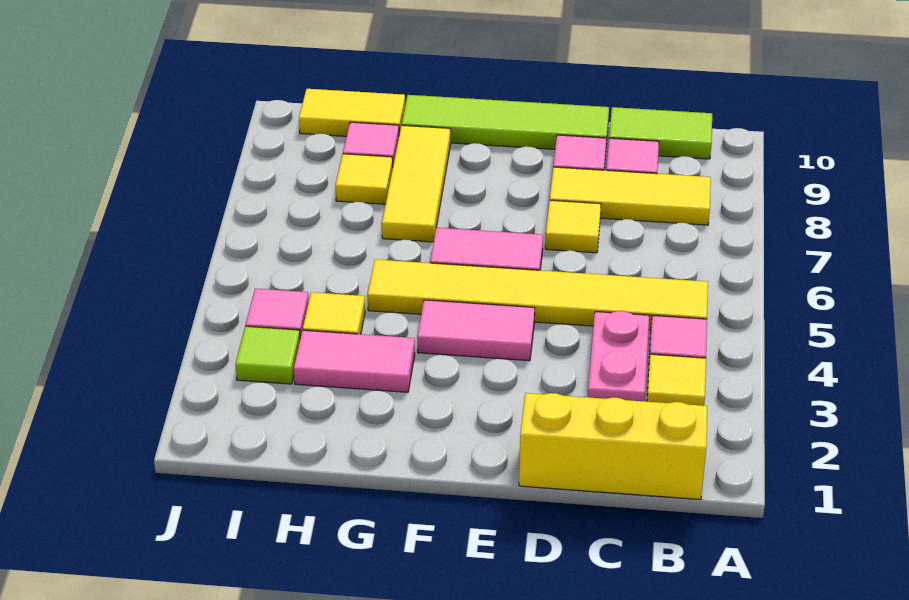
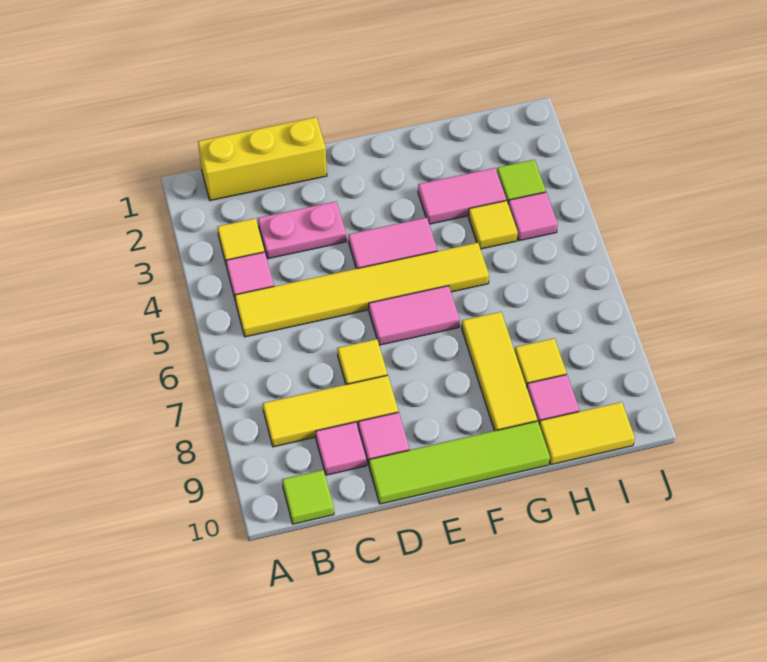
lime 1x2 tile [609,107,712,159] -> lime 1x1 tile [282,470,334,524]
pink 1x2 plate [588,311,649,401] -> pink 1x2 plate turned to [258,202,346,259]

